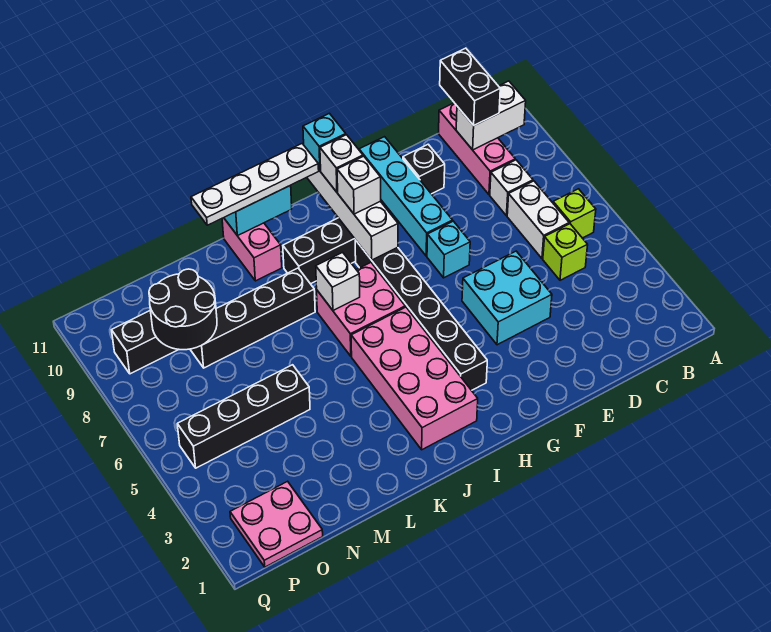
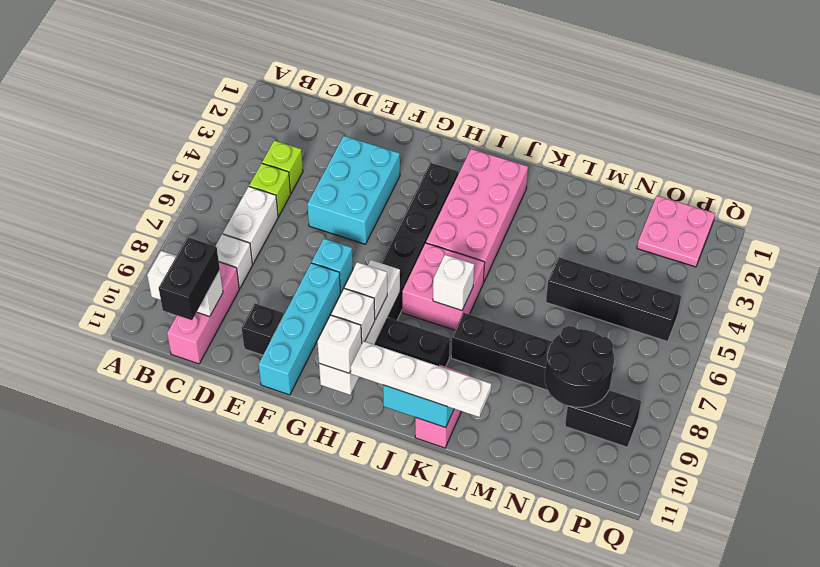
lime 1x1 brick [553,189,596,238] -> lime 1x1 brick moved to [262,141,303,193]
cyan 2x2 brick [462,251,552,345] -> cyan 2x3 brick [307,136,400,244]
cyan 1x1 brick [303,113,346,171] -> white 1x1 brick [317,315,362,373]

